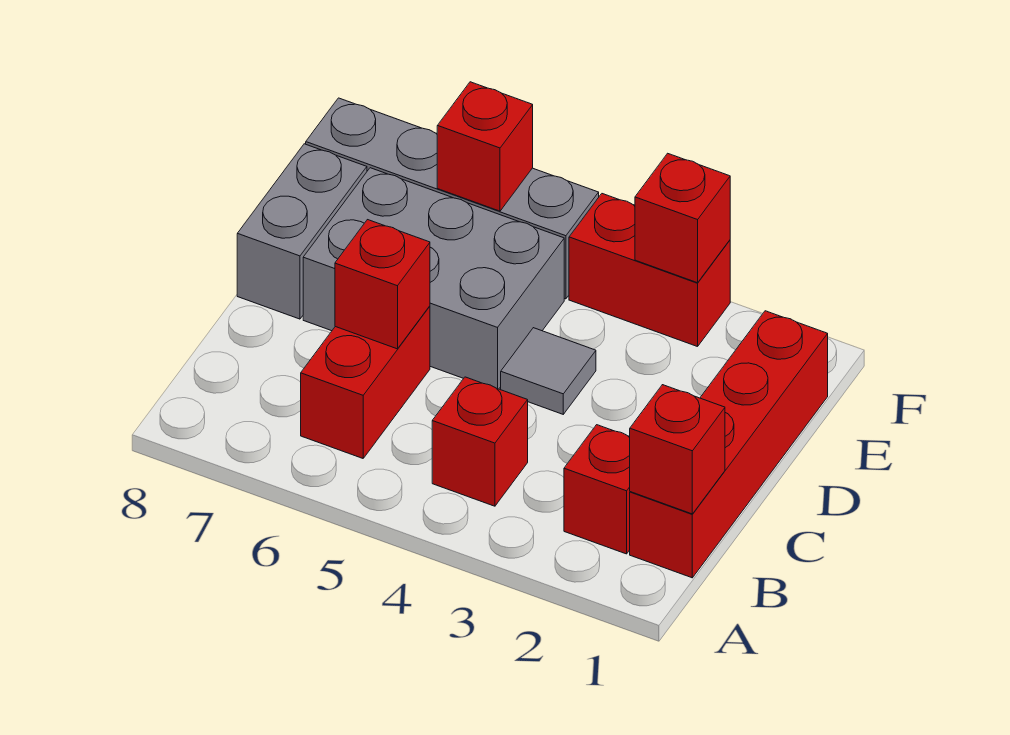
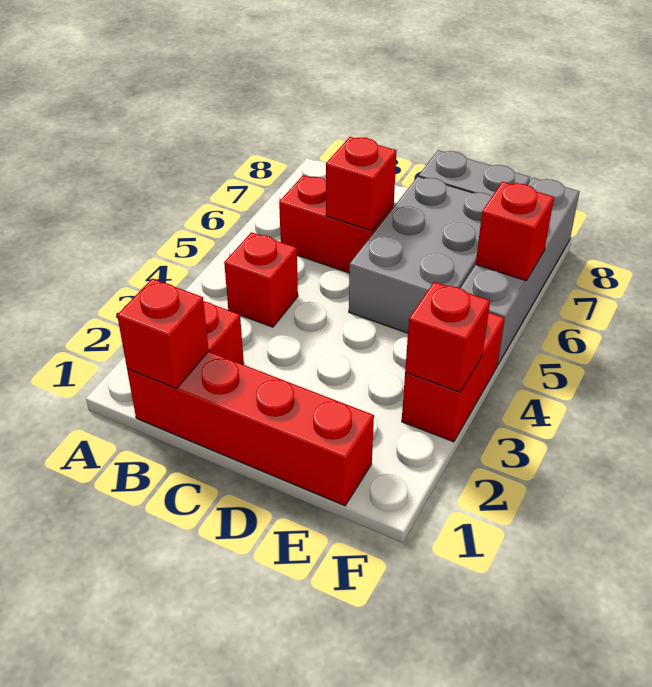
grey 1x1 tile [501,328,596,414] -> none

